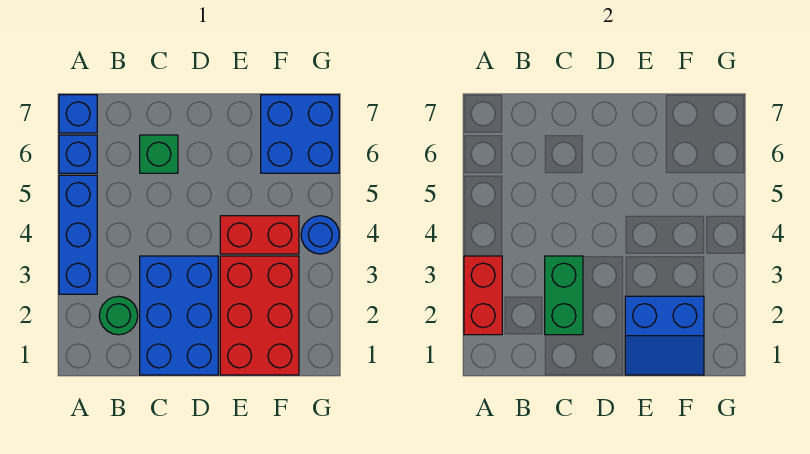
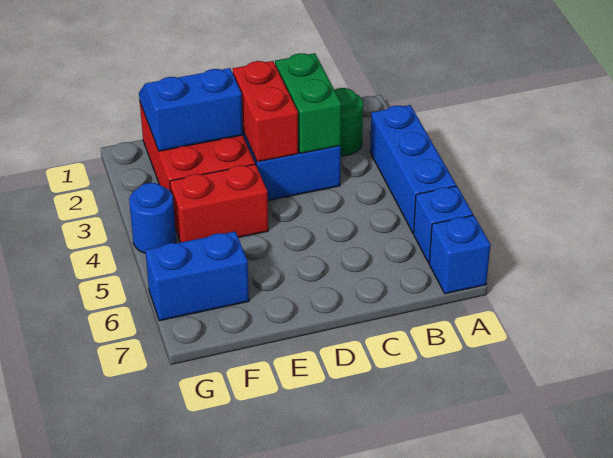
red 1x2 brick [464,256,502,335] -> red 1x2 brick moved to [233,61,298,162]
green 1x1 brick [140,135,178,173] -> none
blue 2x2 brick [261,95,339,173] -> blue 1x2 brick [145,231,249,321]

